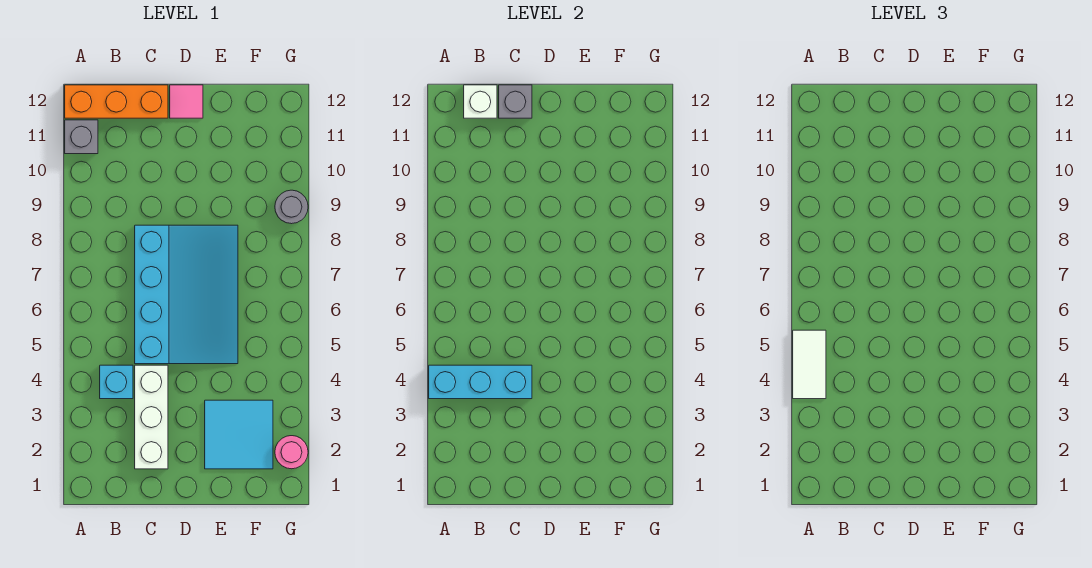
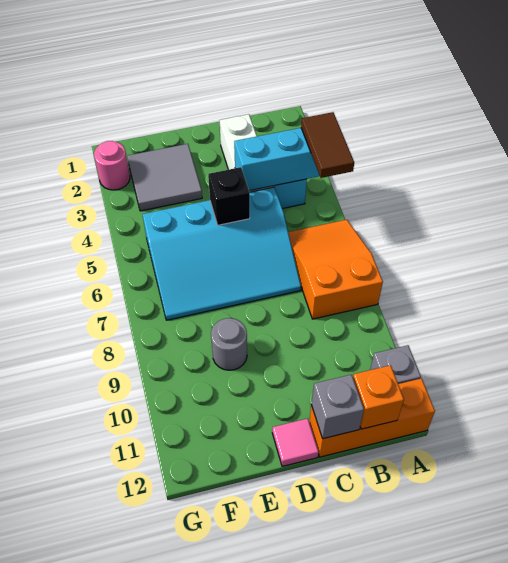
white 1x2 tile [793,330,826,399] -> brown 1x2 tile [301,112,354,178]
none -> orange 2x3 slope [288,220,383,319]
white 1x1 brick [464,85,497,118] -> orange 1x1 brick [353,365,404,429]
cyan 3x4 slope [135,225,238,364] -> cyan 3x4 slope turned to [142,187,301,320]
none -> black 1x1 brick [208,167,250,225]
cyan 2x2 tile [205,400,273,469] -> grey 2x2 tile [127,144,202,211]
grey 1x1 round brick [275,190,308,224] -> grey 1x1 round brick moved to [211,318,247,370]

